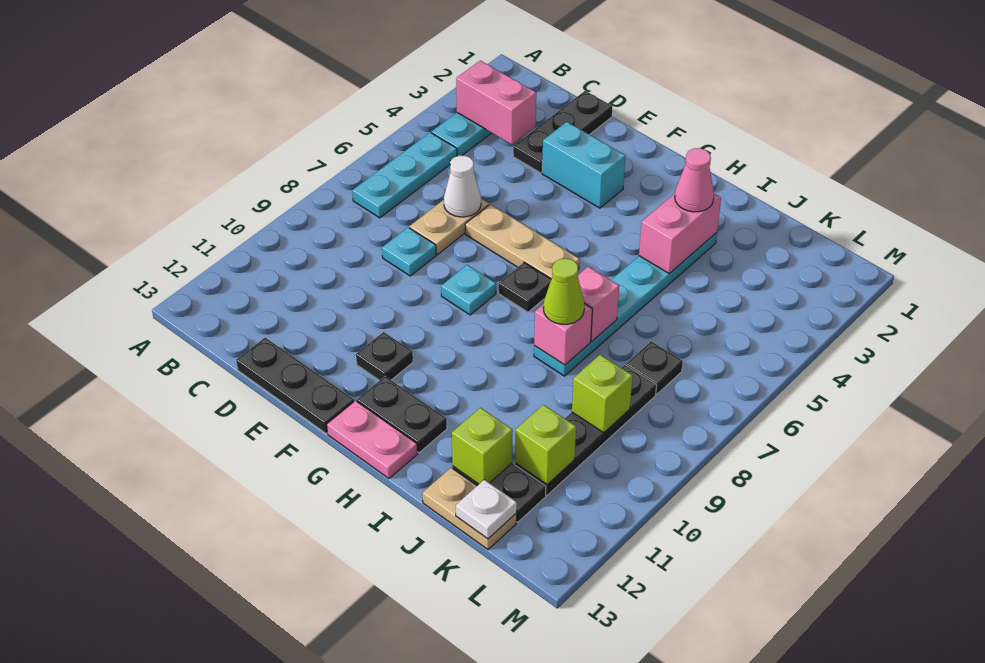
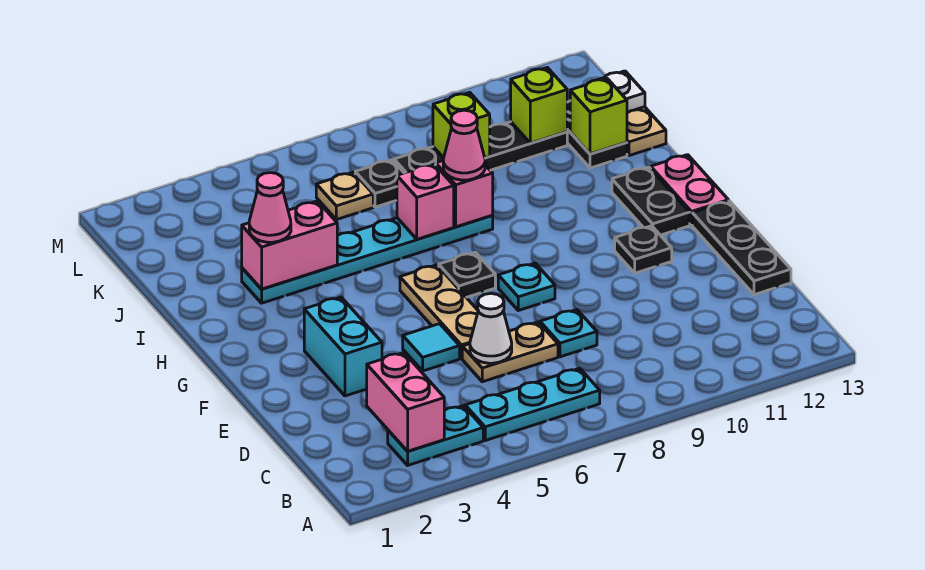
black 1x3 plate [513,91,613,173] -> none
none -> cyan 1x1 tile [403,324,460,371]
lime 1x1 cone [543,259,584,324] -> pink 1x1 cone [443,110,485,180]
none -> tan 1x1 plate [316,172,373,220]

